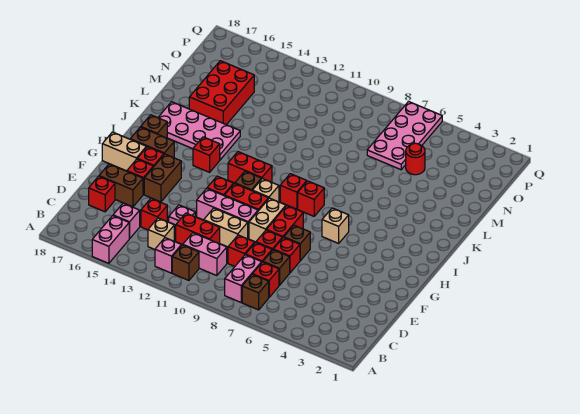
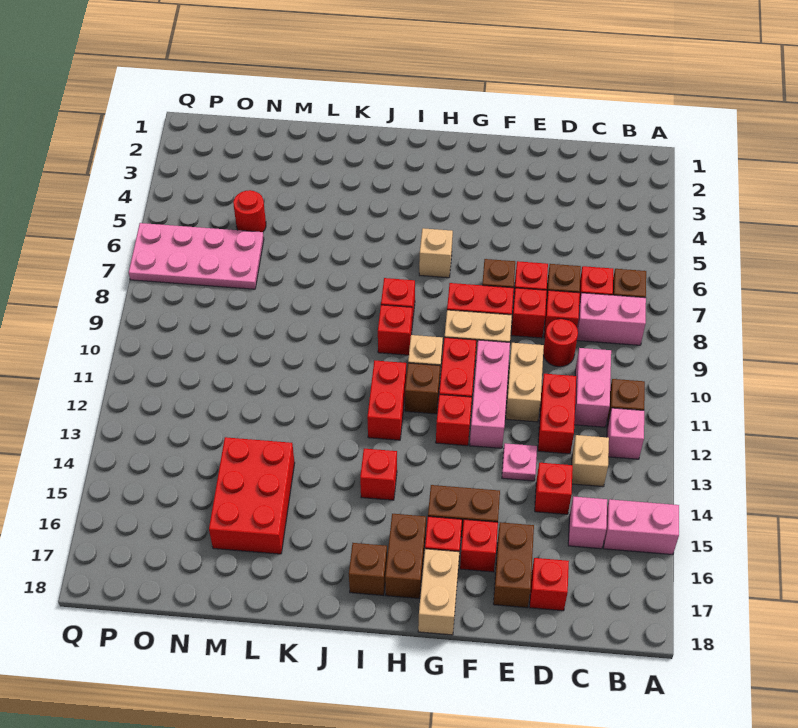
red 1x1 brick [228,235,255,266] -> red 1x1 round brick [543,319,578,367]
pink 2x4 plate [158,102,240,160] -> none
red 2x3 brick [189,61,254,125] -> red 2x3 brick turned to [209,437,295,554]

